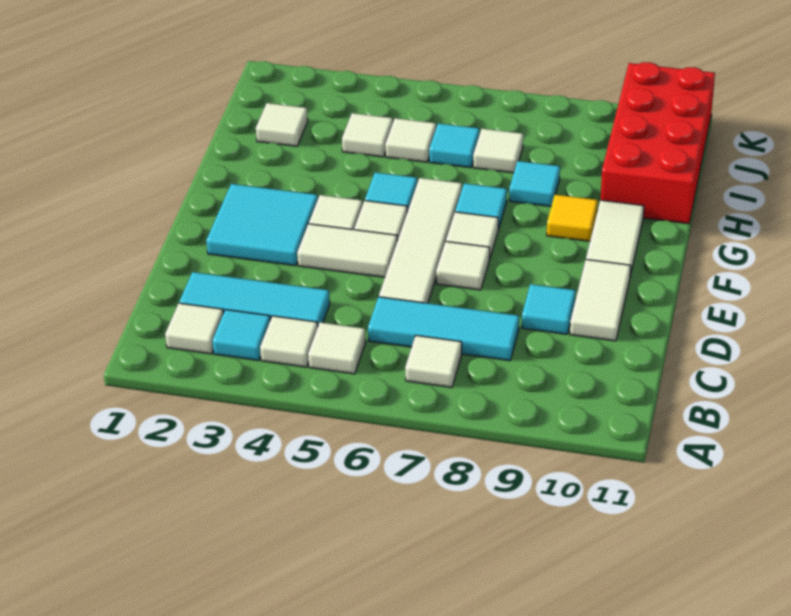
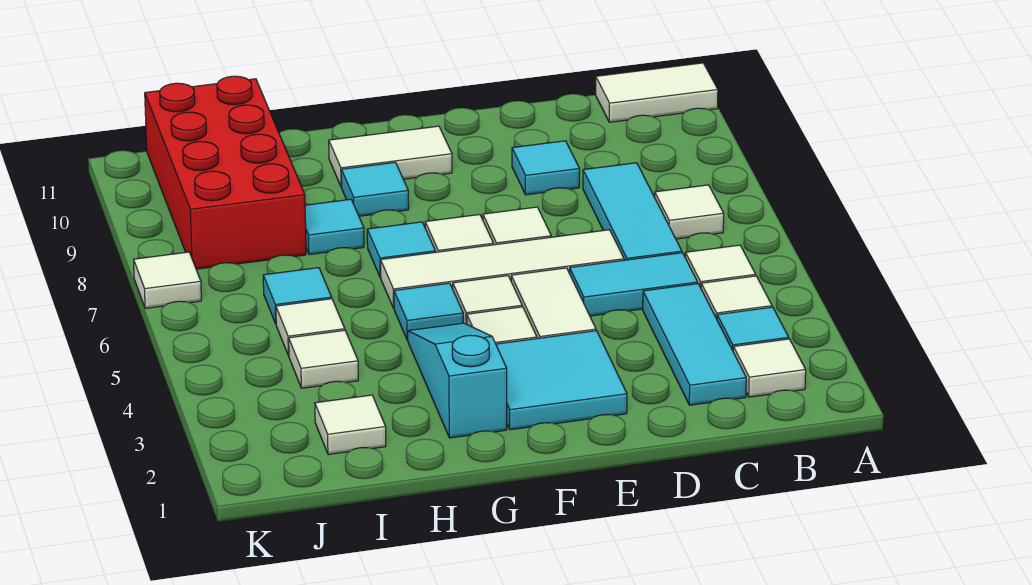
none -> cyan 1x2 tile [570,253,698,316]
white 1x2 tile [570,260,631,341] -> white 1x2 tile moved to [596,63,718,122]
none -> cyan 1x3 slope [408,323,507,438]
yellow 1x1 tile [547,195,598,241] -> cyan 1x1 tile [341,162,409,216]
red 2x4 brick [601,62,715,224] -> red 2x4 brick turned to [145,76,306,269]
white 1x1 tile [473,129,523,173] -> white 1x1 tile moved to [134,252,201,308]

